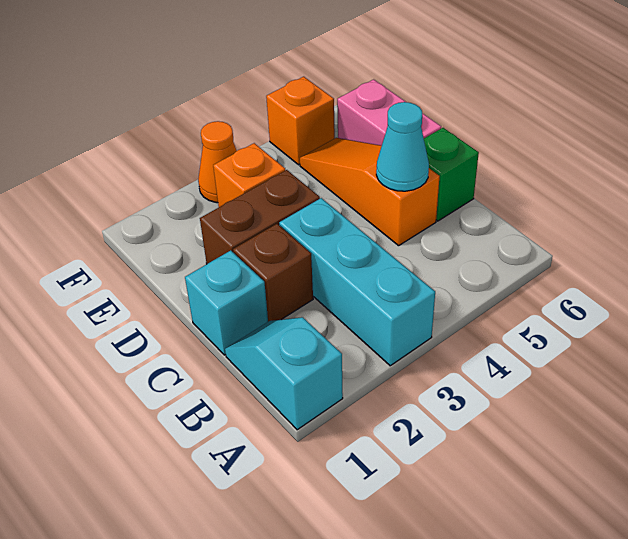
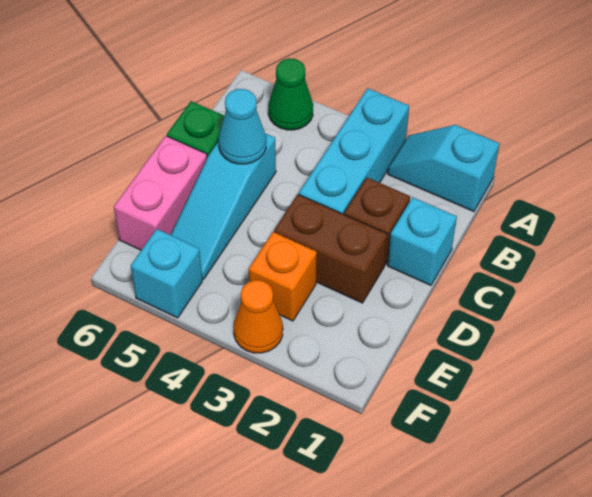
cyan 1x2 slope [225,317,343,430] -> cyan 1x2 slope turned to [388,125,499,211]
none -> green 1x1 cone [268,59,313,130]
orange 1x3 slope [300,138,439,246] -> cyan 1x3 slope [171,134,276,279]
orange 1x1 brick [266,77,335,165] -> cyan 1x1 brick [131,229,202,318]

